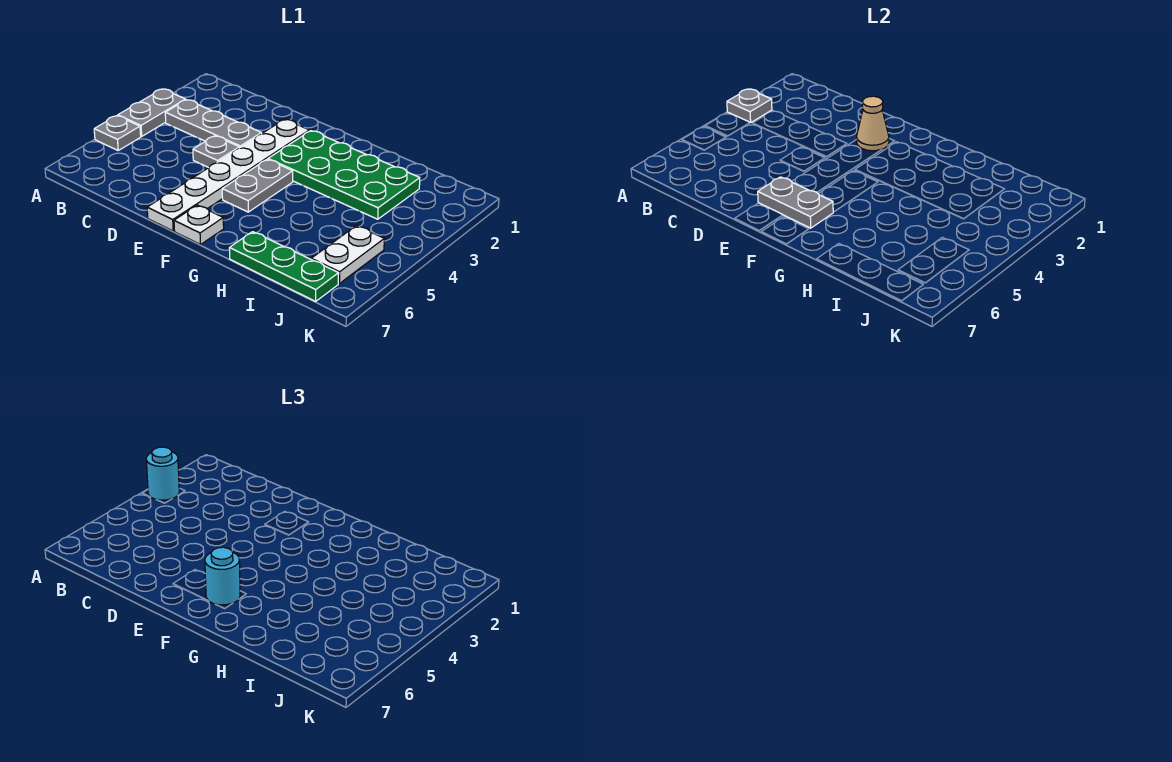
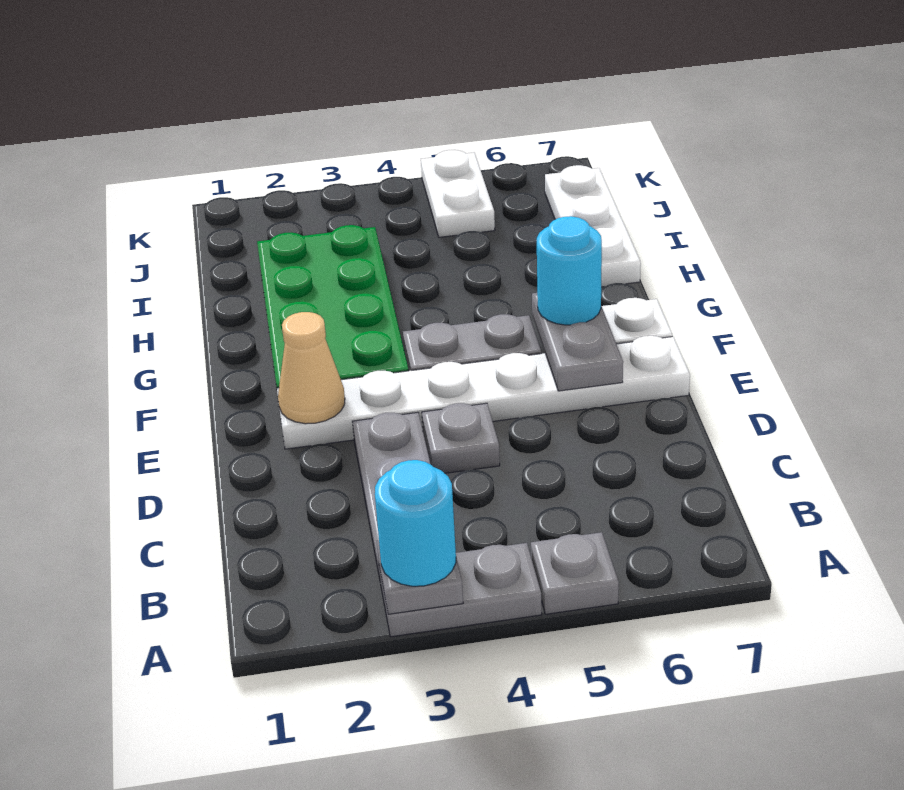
green 1x3 plate [229,232,339,301] -> white 1x3 plate [545,165,641,287]
white 1x2 plate [311,226,384,283] -> white 1x2 plate turned to [421,150,495,237]

